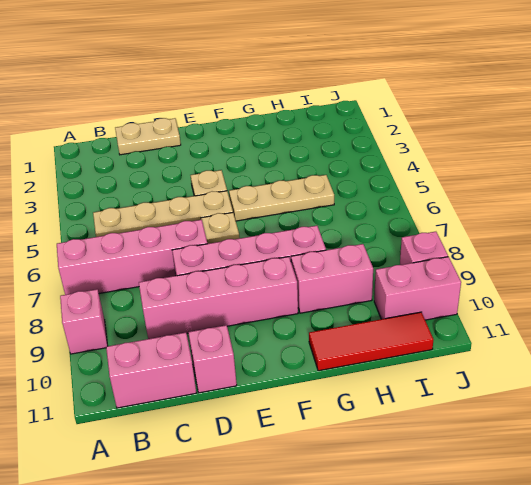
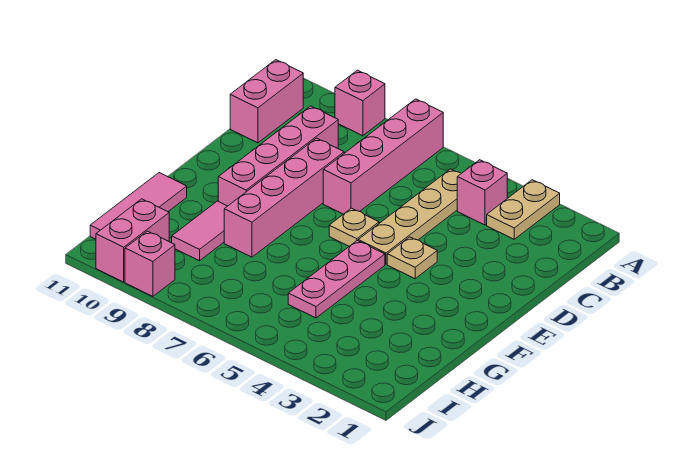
tan 1x2 plate [115,118,181,155] -> tan 1x2 plate moved to [487,180,560,239]
pink 1x1 brick [188,325,237,393] -> pink 1x1 brick moved to [457,160,507,225]
tan 1x3 plate [229,175,334,221] -> pink 1x3 plate [288,241,385,318]
pink 1x2 brick [291,244,373,313] -> pink 1x2 tile [172,201,227,261]
red 1x3 tile [309,312,434,371] -> pink 1x3 tile [90,173,187,239]

